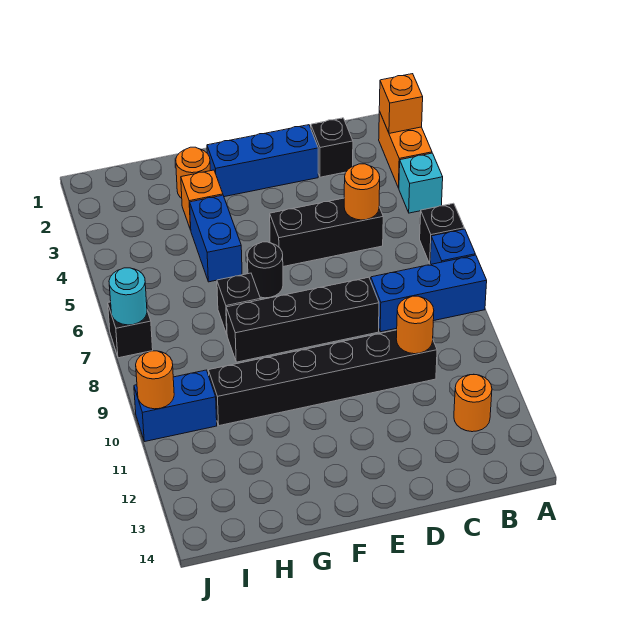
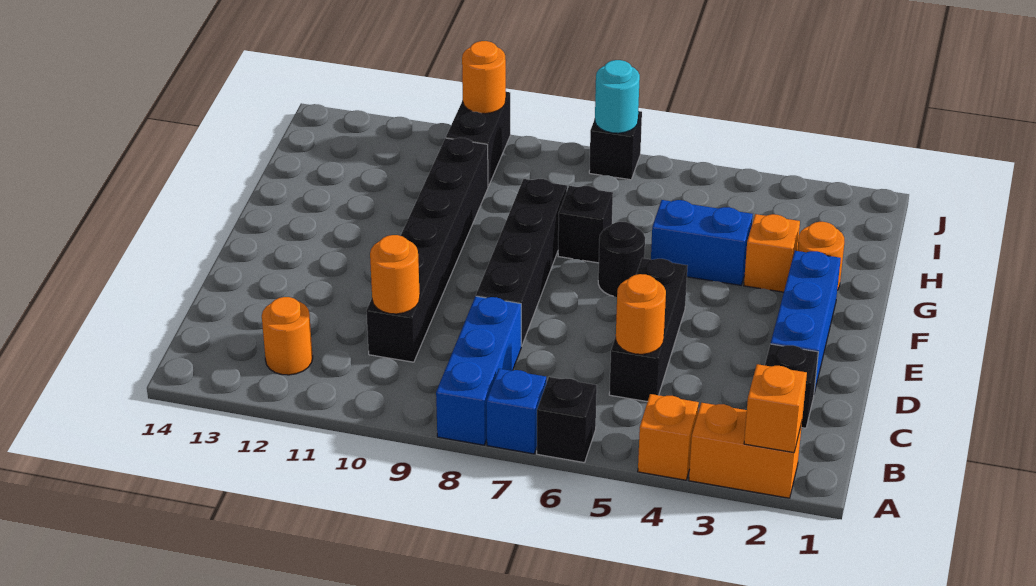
cyan 1x1 brick [399,153,443,213] -> orange 1x1 brick [638,394,699,480]
blue 1x2 brick [134,370,217,442] -> black 1x2 brick [446,92,510,186]

